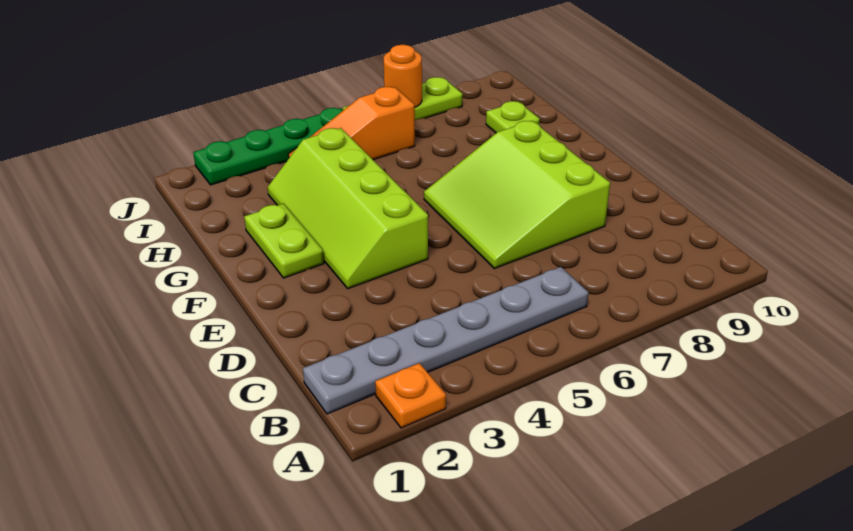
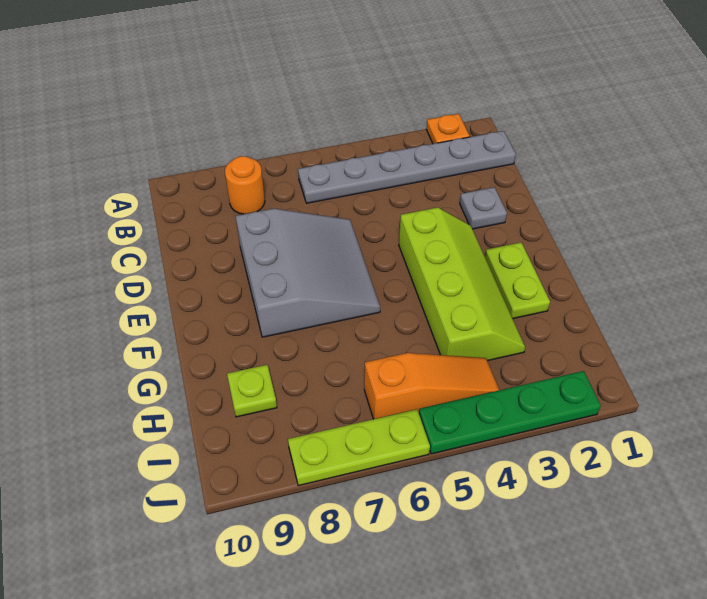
none -> grey 1x1 plate [460,187,507,229]
lime 3x3 slope [424,121,610,269] -> grey 3x3 slope [235,209,380,337]
orange 1x1 round brick [384,45,422,107] -> orange 1x1 round brick moved to [225,156,265,214]

